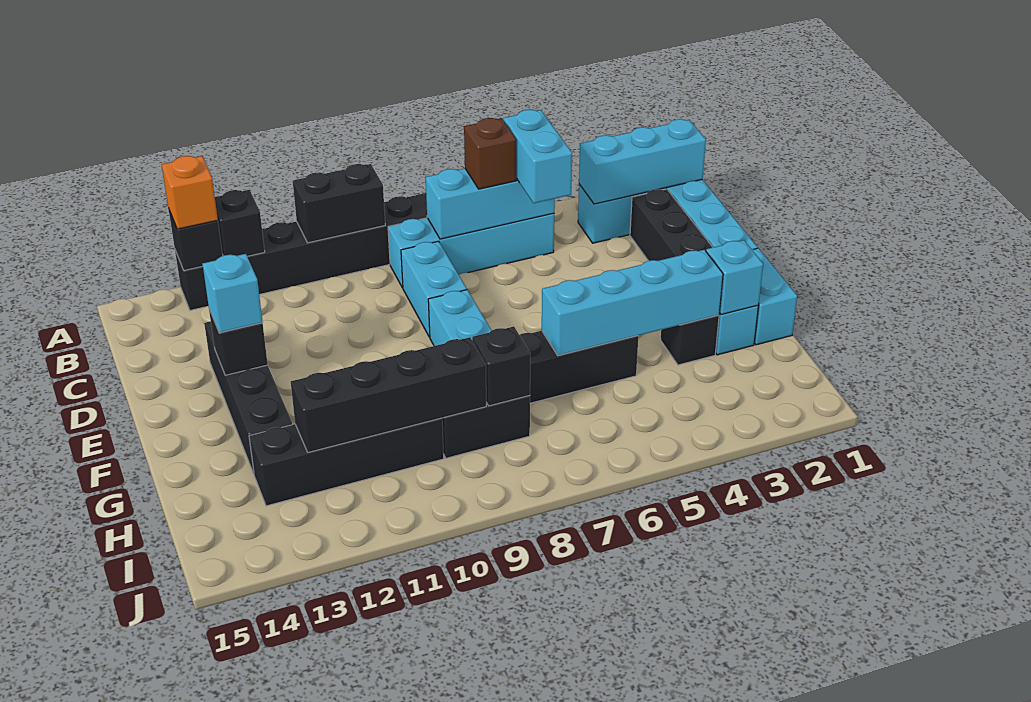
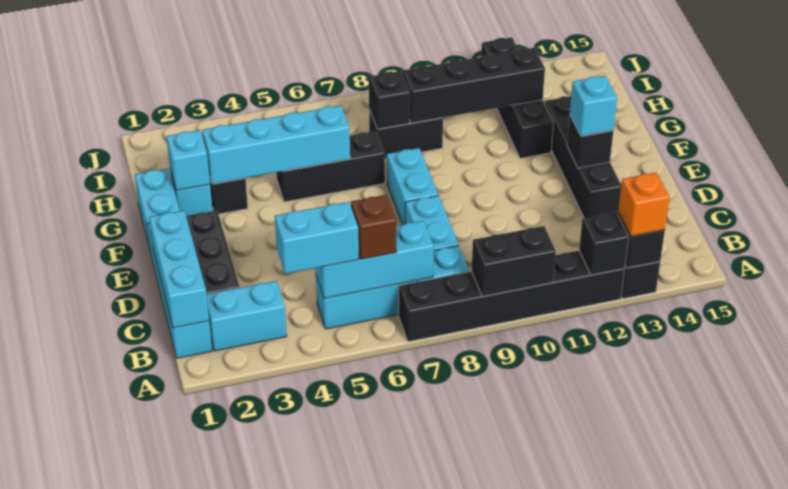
cyan 1x3 brick [579,119,706,204] -> cyan 1x3 brick turned to [149,211,209,328]
cyan 1x2 brick [504,110,572,203] -> cyan 1x2 brick turned to [275,202,359,274]
black 1x4 brick [249,418,444,506] -> black 1x4 brick turned to [481,37,554,158]

